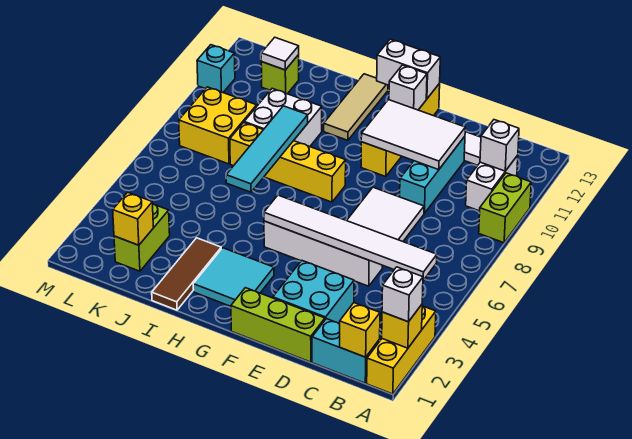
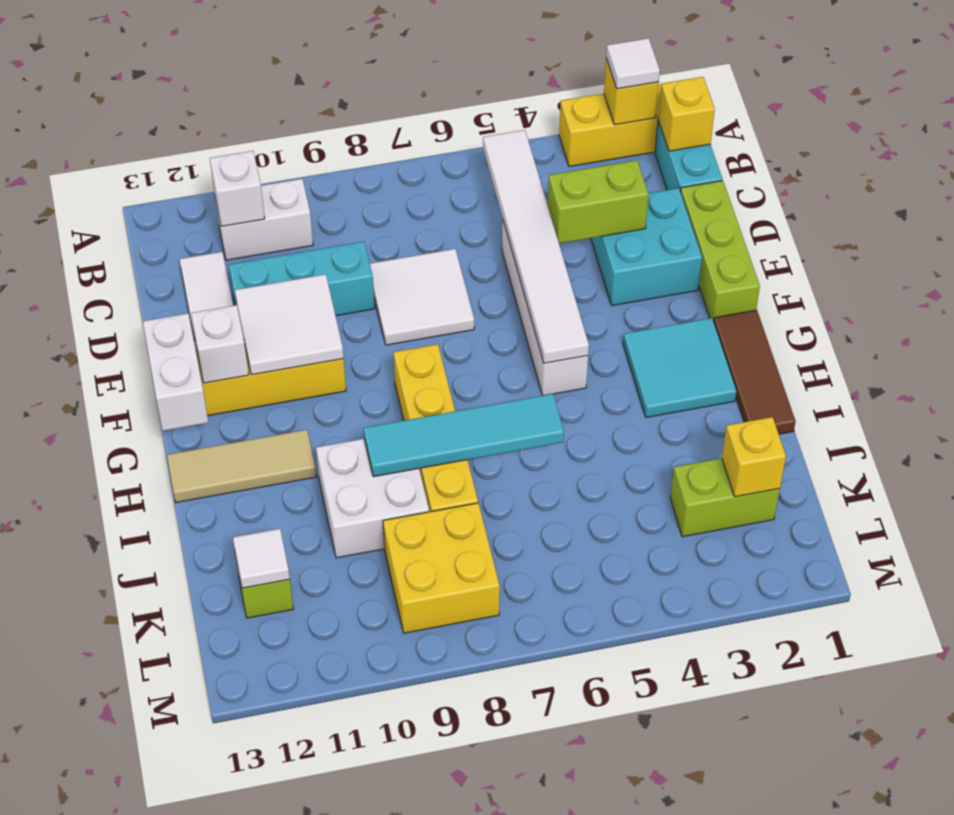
white 1x1 brick [382,267,423,322] -> white 1x1 tile [606,38,660,89]
lime 1x2 brick [479,173,531,243] -> lime 1x2 brick moved to [548,160,649,244]
white 2x3 tile [361,100,465,170] -> white 2x2 tile [235,274,344,375]
brown 1x3 tile [152,238,221,310] -> brown 1x3 tile turned to [714,310,796,434]
cyan 1x1 brick [197,45,235,92] -> none

